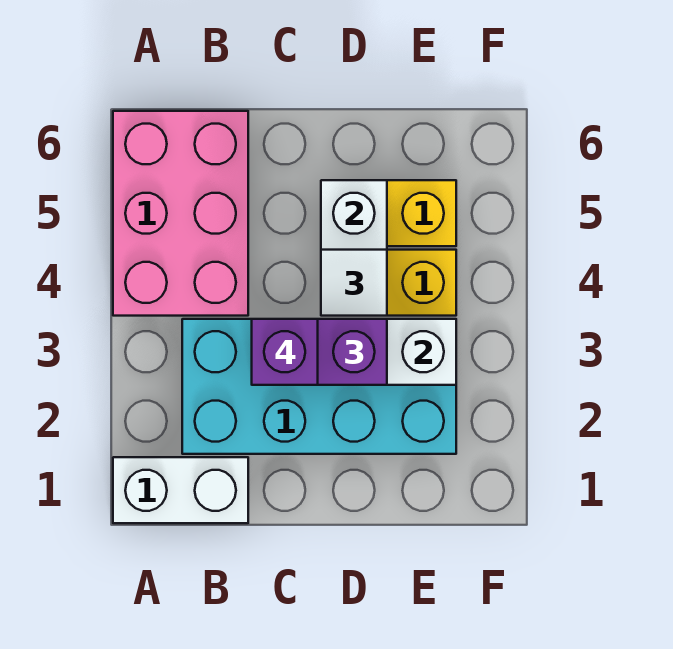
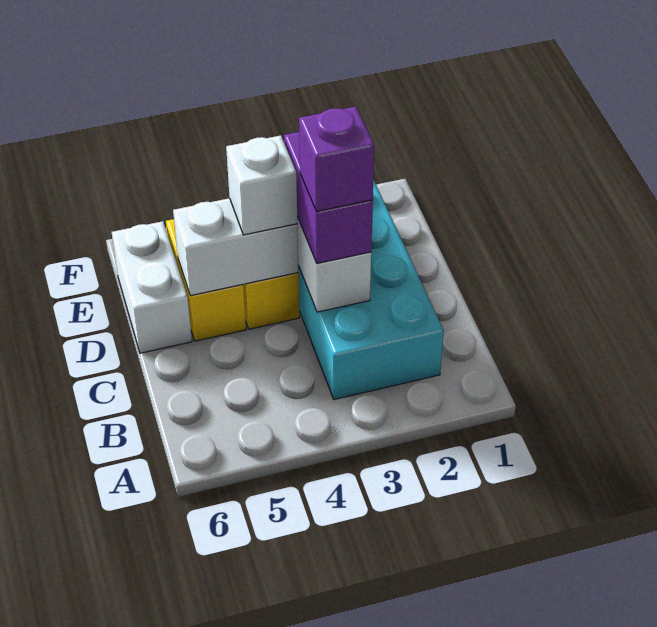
white 1x2 brick [113,457,248,523] -> white 1x2 brick moved to [112,221,192,353]
pink 2x3 brick [113,111,248,316] -> none
white 1x1 tile [321,250,387,316] -> white 1x1 brick [226,135,297,235]

